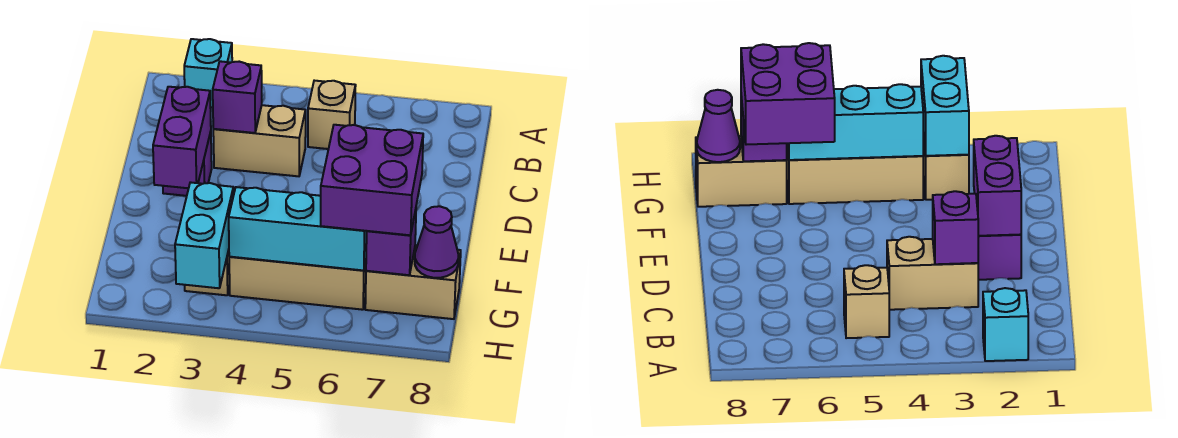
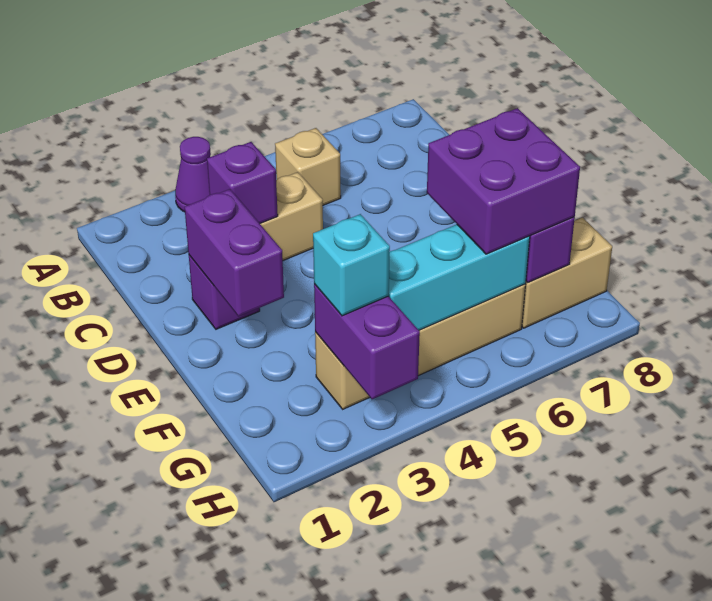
cyan 1x1 brick [184,39,232,108] -> cyan 1x1 brick moved to [313,214,390,316]
cyan 1x2 brick [175,182,234,288] -> purple 1x2 brick [314,284,420,399]
purple 1x1 cone [415,206,458,278] -> purple 1x1 cone moved to [175,137,211,212]

